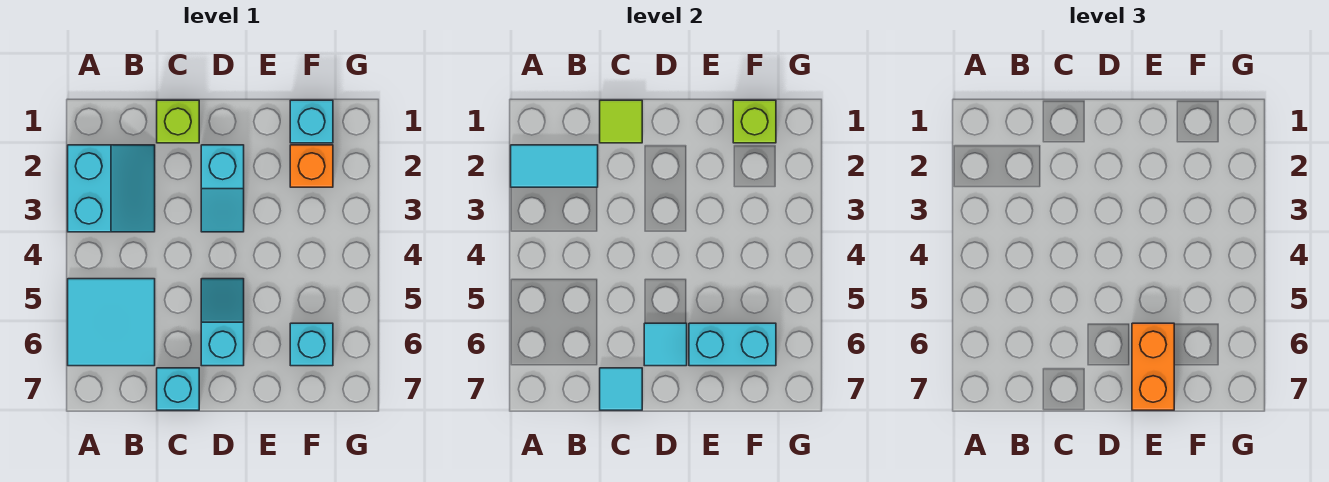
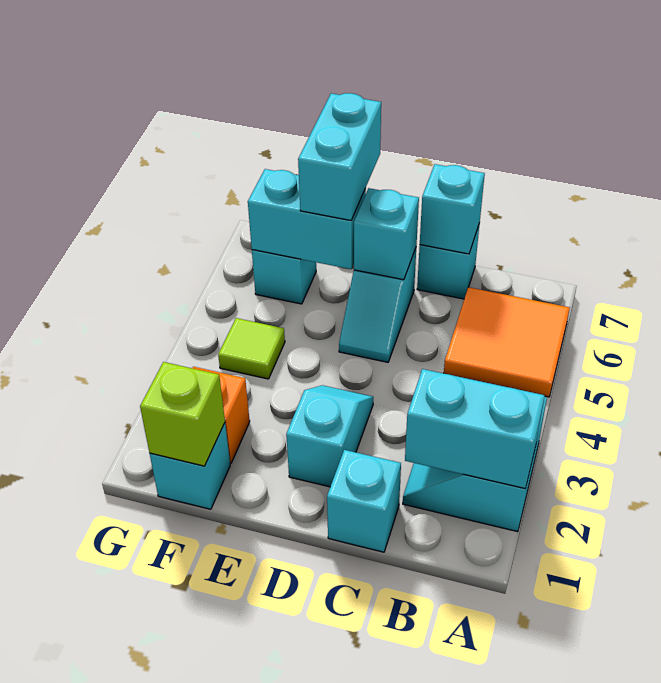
cyan 1x2 tile [511,145,598,187] -> cyan 1x2 brick [405,369,545,489]
cyan 2x2 tile [68,279,155,366] -> orange 2x2 tile [444,287,570,397]
lime 1x1 brick [157,100,199,143] -> cyan 1x1 brick [327,450,401,552]
lime 1x1 tile [600,100,642,143] -> lime 1x1 tile moved to [218,318,285,379]
cyan 1x1 tile [600,368,642,410] -> cyan 1x1 brick [420,164,485,254]
cyan 1x1 tile [644,323,687,366] -> cyan 1x1 brick [354,188,419,280]
orange 1x2 brick [1132,323,1174,410] -> cyan 1x2 brick [298,93,381,220]

